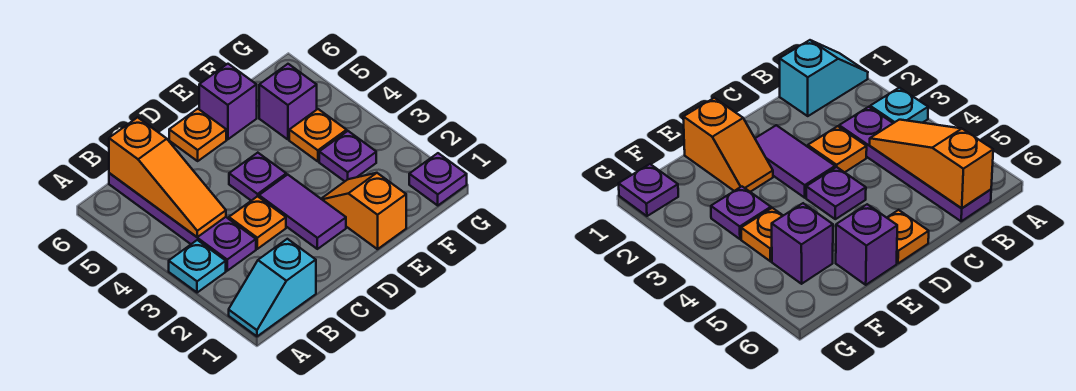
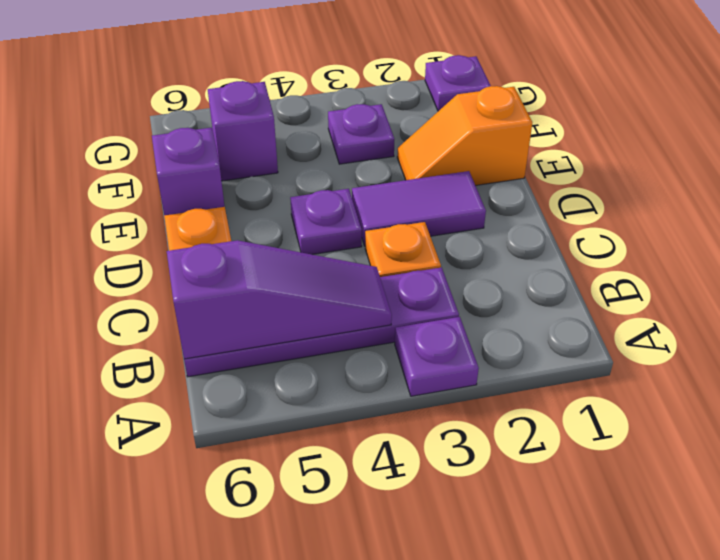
cyan 1x2 slope [229,239,316,336] -> none
cyan 1x1 plate [169,240,226,293] -> purple 1x1 plate [395,317,479,396]
orange 1x3 slope [109,117,226,237] -> purple 1x3 slope [167,240,392,359]
orange 1x1 plate [289,109,347,161] -> none

